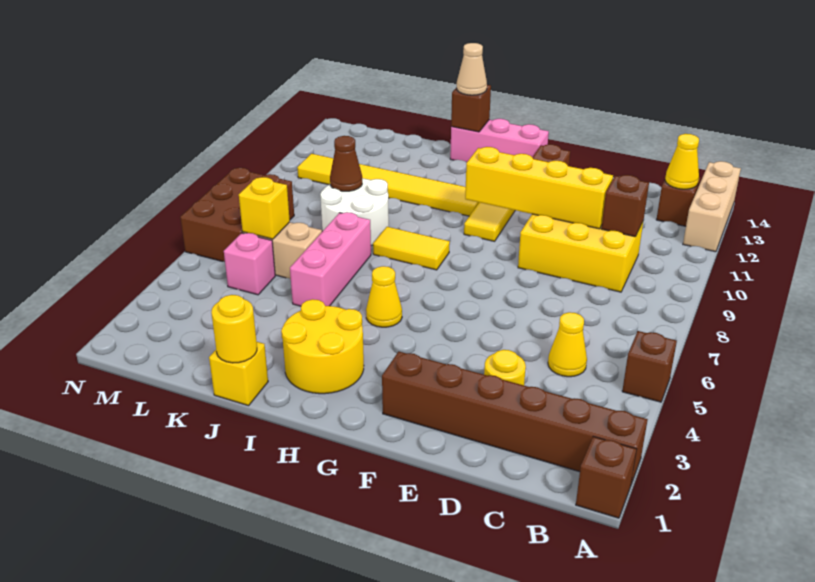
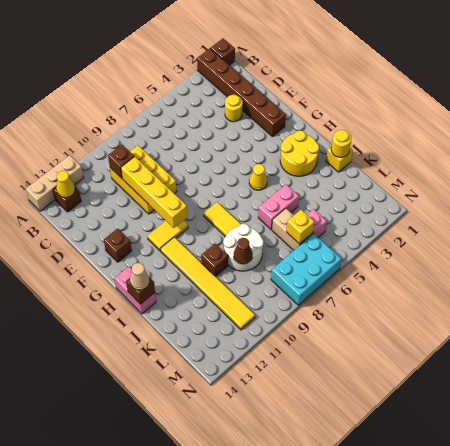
brown 1x1 brick [622,331,677,402] -> brown 1x1 brick moved to [201,244,228,277]
yellow 1x1 cone [548,312,587,377] -> none
pink 1x3 brick [450,119,549,163] -> pink 1x2 brick [115,267,156,314]
pink 1x3 brick [290,212,371,306] -> pink 1x2 brick [258,185,299,229]
brown 2x3 brick [180,168,294,262] -> cyan 2x3 brick [271,234,341,305]

